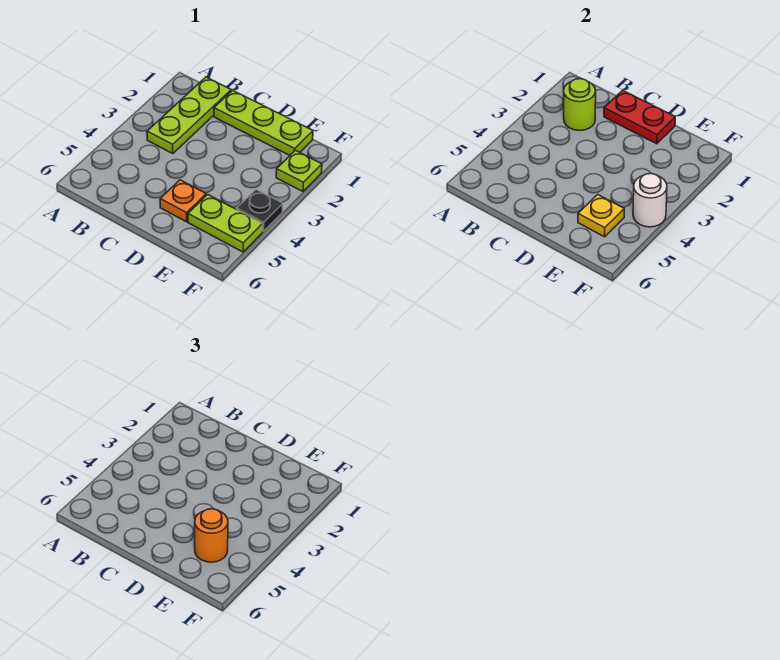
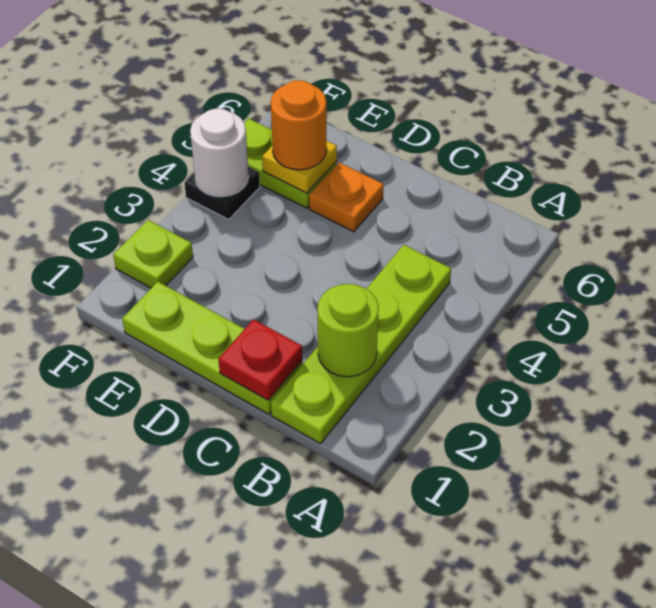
lime 1x3 plate [147,77,231,154] -> lime 1x4 plate [271,245,451,444]
red 1x2 plate [604,90,675,144] -> red 1x1 plate [218,319,302,400]

